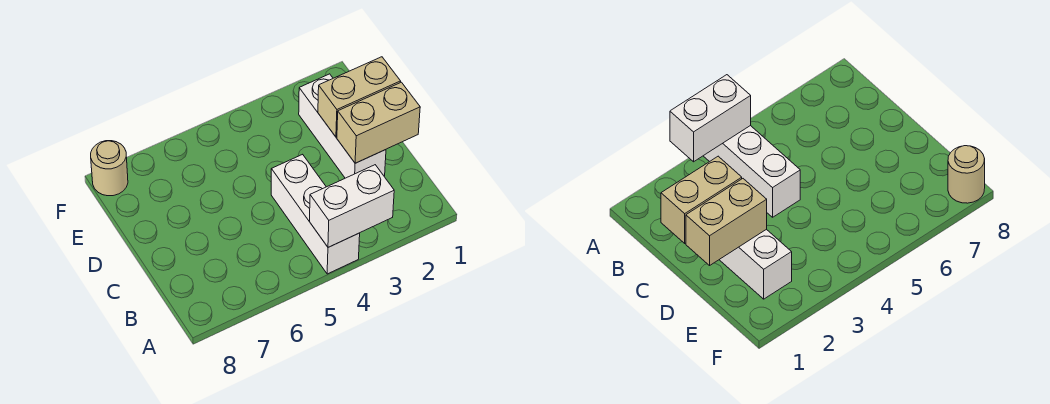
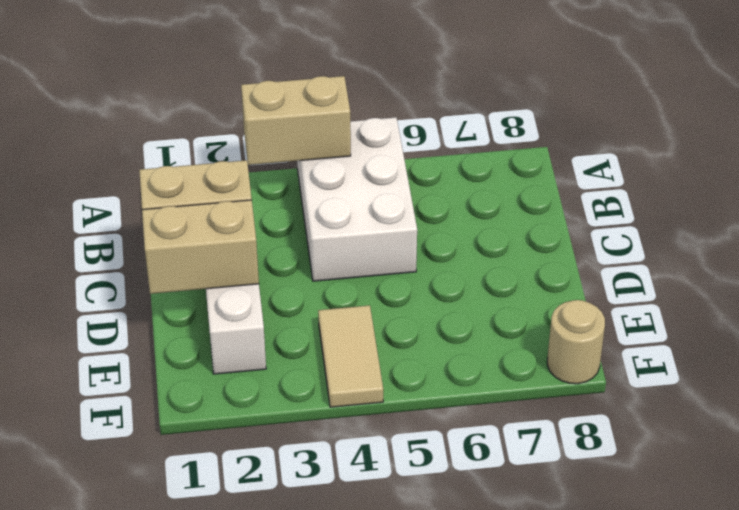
white 1x2 brick [310,165,394,247] -> tan 1x2 brick [241,76,351,165]
white 1x3 brick [271,154,360,274] -> white 2x3 brick [297,118,417,281]
none -> tan 1x2 tile [318,305,383,407]

